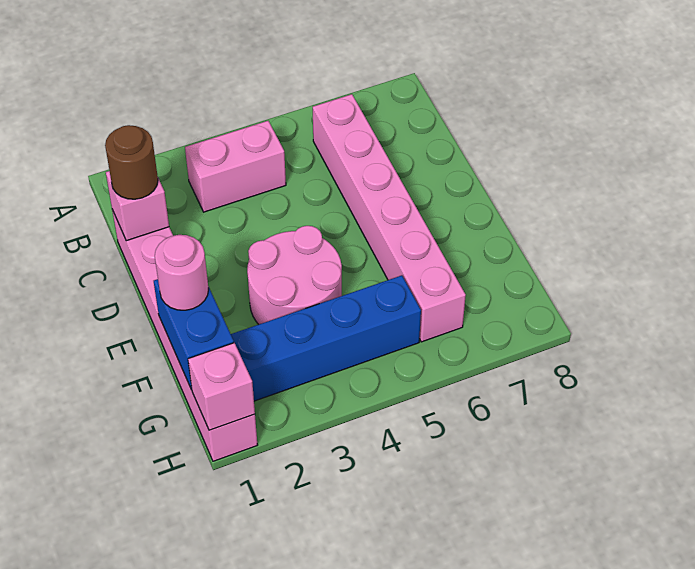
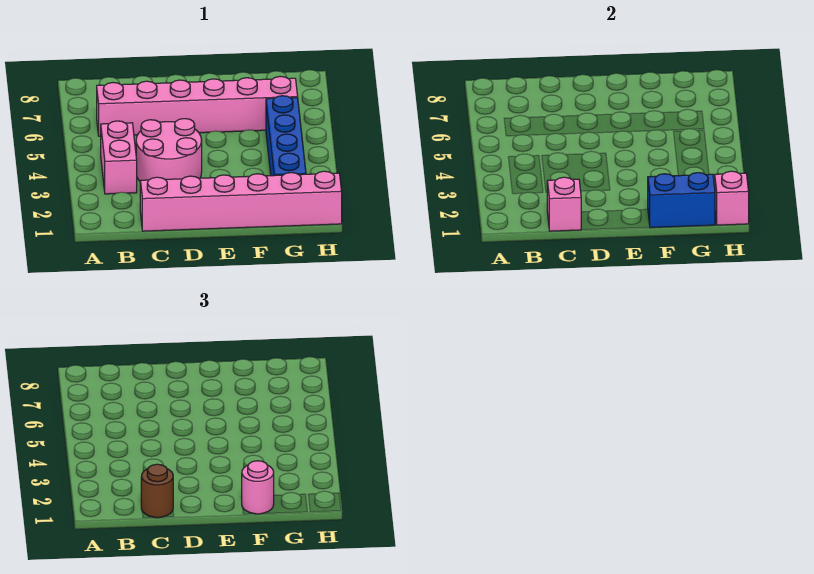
pink 2x2 round brick [247,226,342,324] -> pink 2x2 round brick moved to [136,119,202,181]

